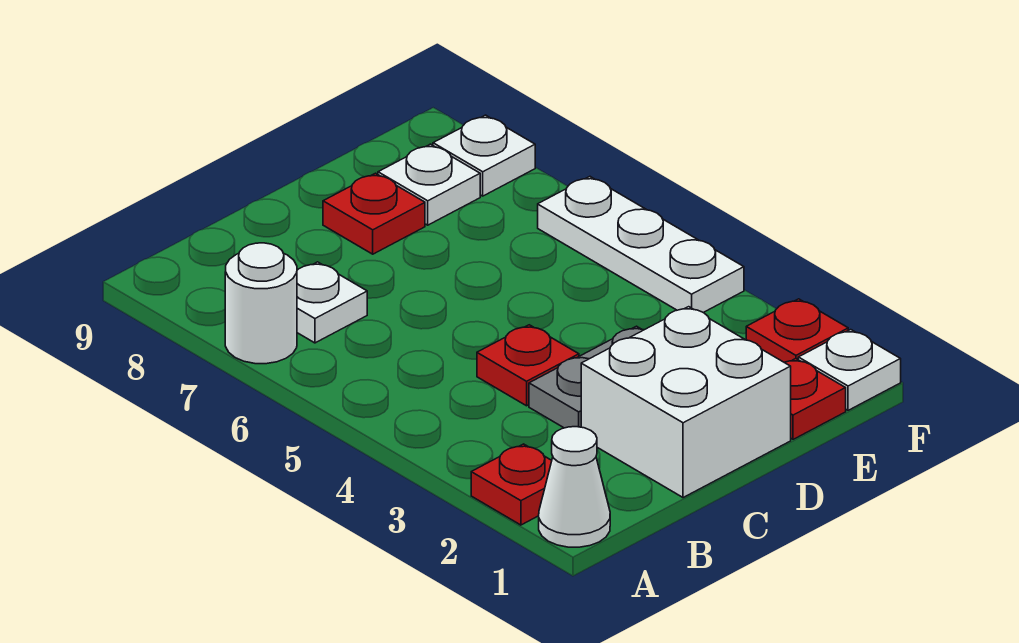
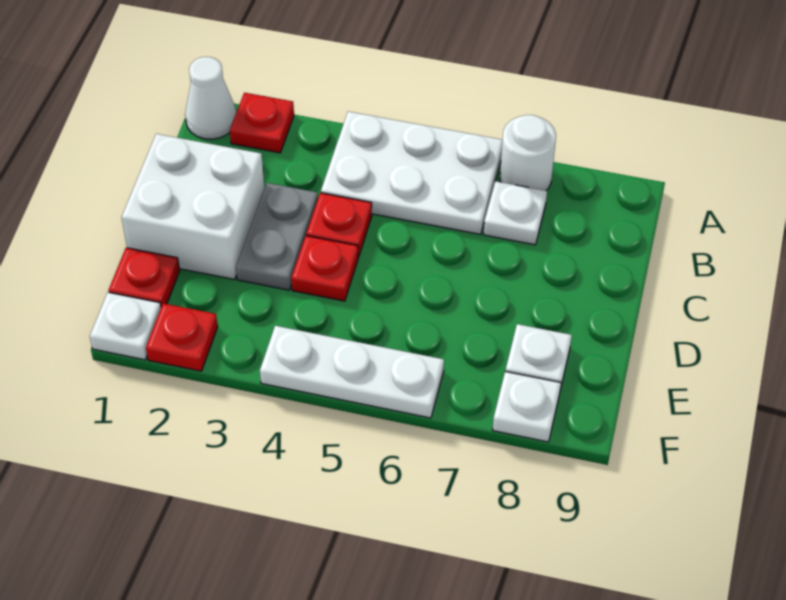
none -> white 2x3 plate [321,112,503,234]
red 1x1 plate [323,173,425,254] -> red 1x1 plate moved to [291,236,358,301]

